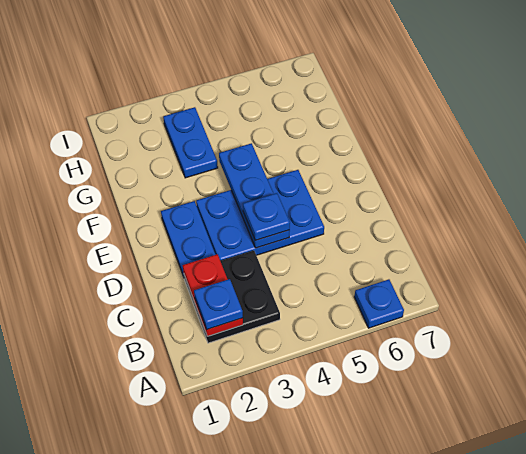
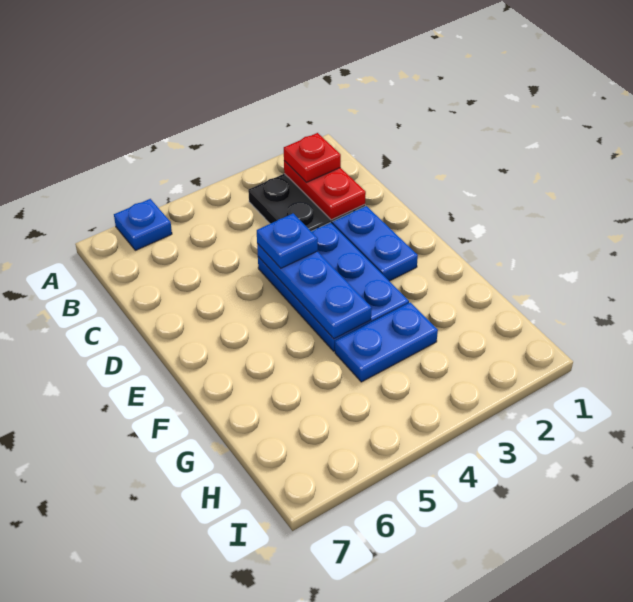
blue 1x1 plate [194,279,243,329] -> red 1x1 plate [283,133,341,182]
blue 2x3 plate [196,170,324,261] -> blue 2x3 plate turned to [258,223,409,351]
blue 1x2 plate [163,107,218,178] -> blue 1x2 plate turned to [335,302,438,382]

